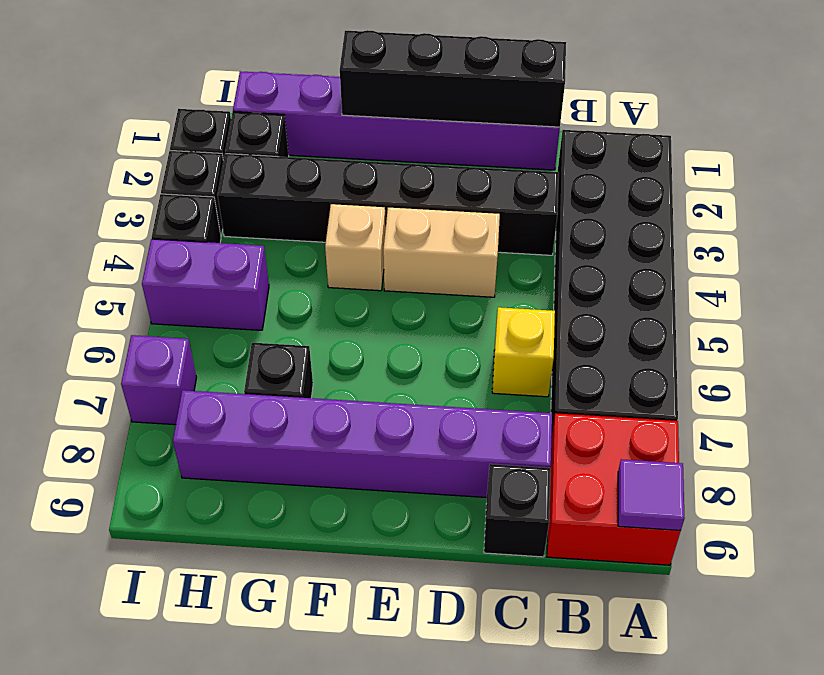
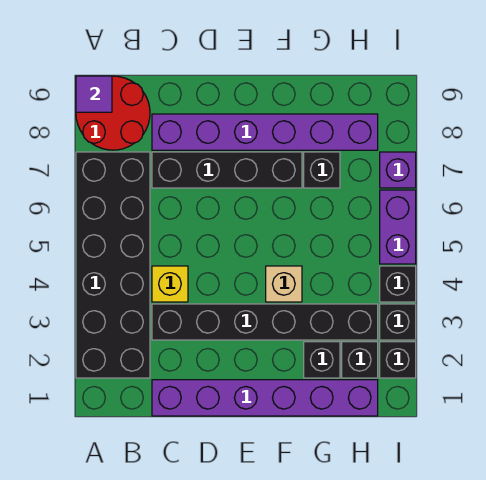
red 2x2 brick [547,413,681,565] -> red 2x2 round brick [76,76,150,150]
black 1x4 brick [340,30,566,127] -> black 1x4 brick moved to [152,152,302,188]
yellow 1x1 brick [492,307,555,397] -> yellow 1x1 brick moved to [152,266,188,302]
black 1x1 brick [484,464,551,557] -> black 1x1 brick moved to [304,342,340,378]
tan 1x2 brick [383,207,500,297] -> none
purple 1x2 brick [142,239,269,330] -> purple 1x2 brick turned to [380,190,416,264]

